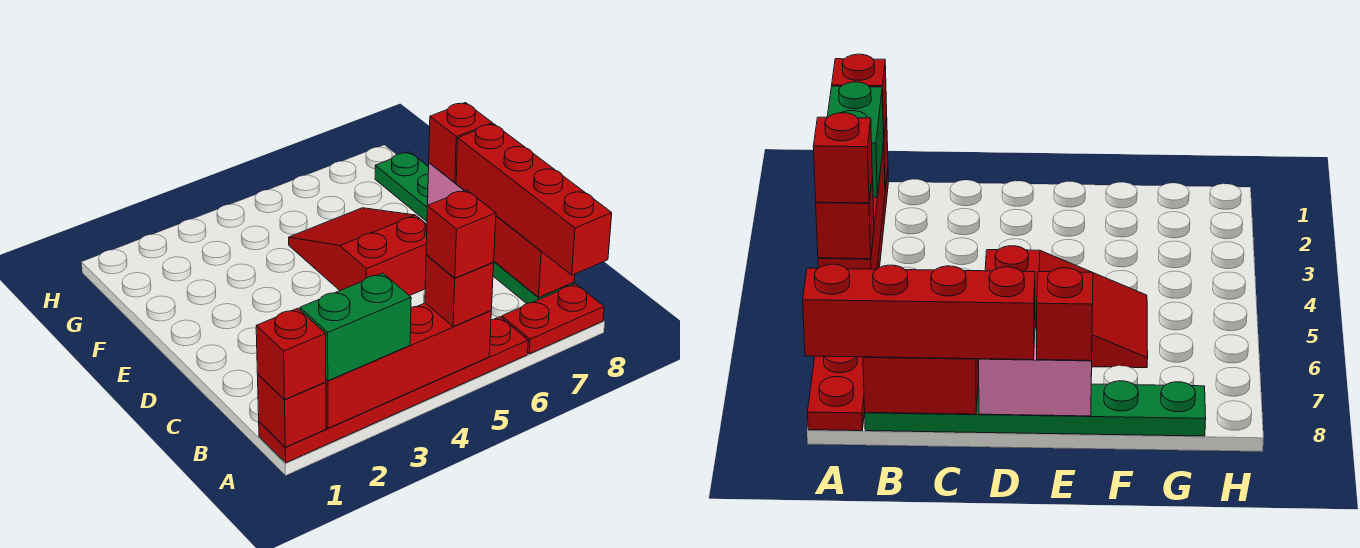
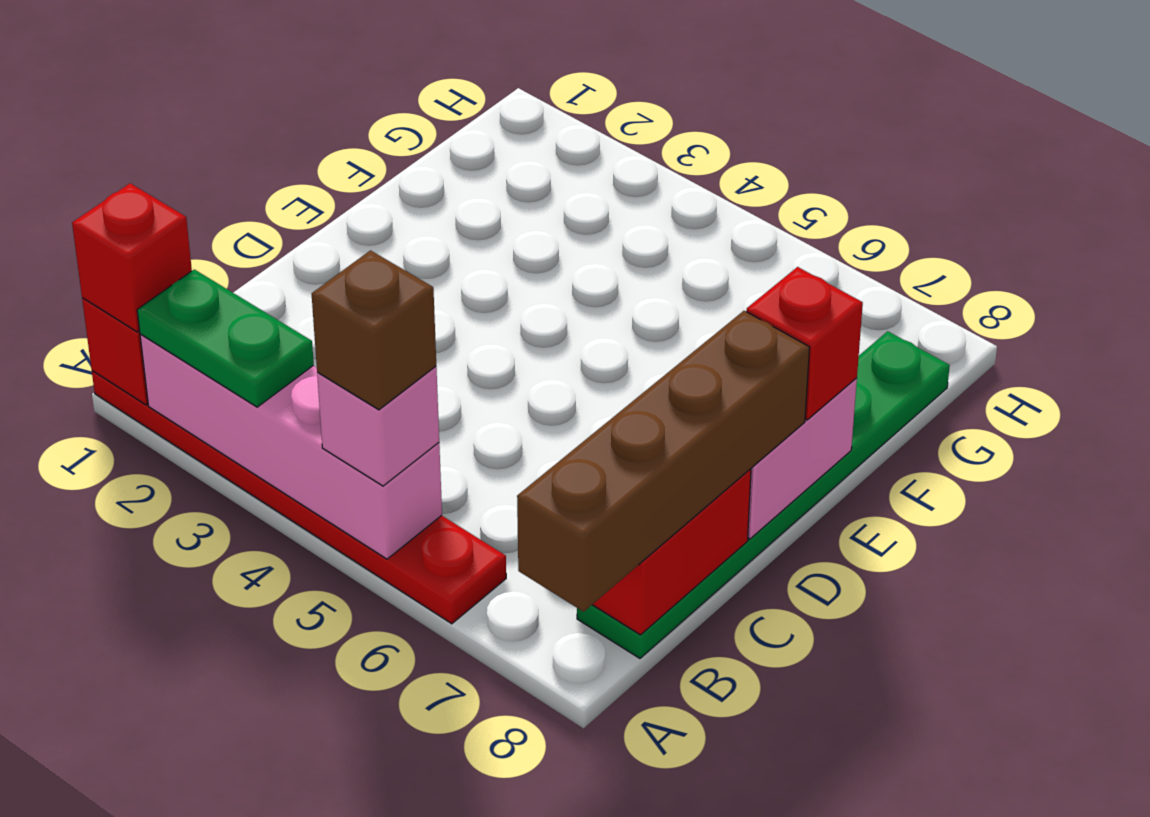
red 1x4 brick [326,303,491,428] -> pink 1x4 brick [140,334,442,559]
green 1x2 brick [300,273,411,381] -> green 1x2 plate [137,269,314,407]
red 1x1 brick [425,255,494,327] -> pink 1x1 brick [317,366,439,486]
red 1x1 brick [426,190,496,278] -> brown 1x1 brick [312,250,436,410]
red 1x2 plate [502,284,604,354] -> none
red 1x4 brick [456,124,612,275] -> brown 1x4 brick [517,311,810,612]
red 2x3 slope [289,208,427,296] -> none

